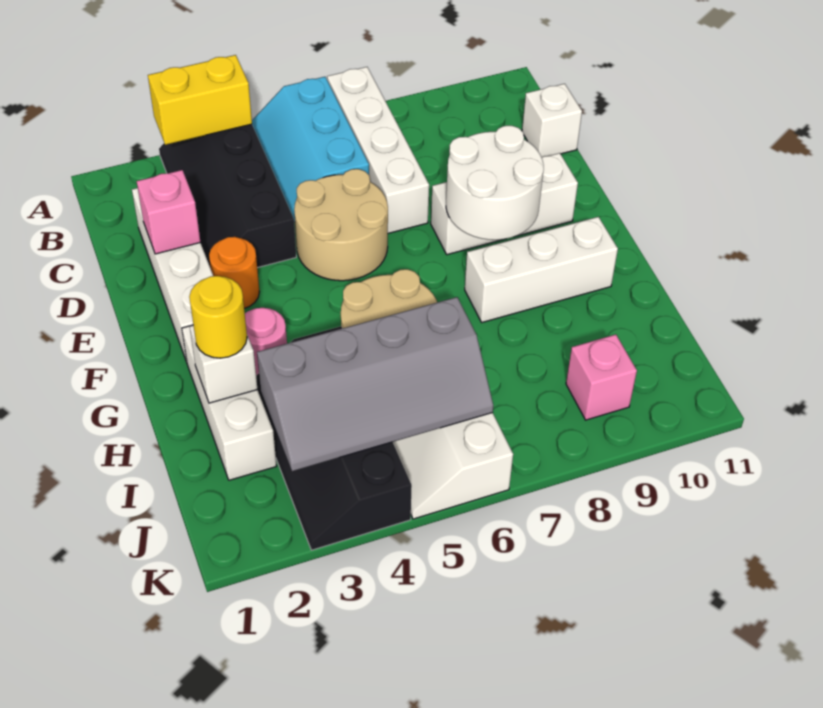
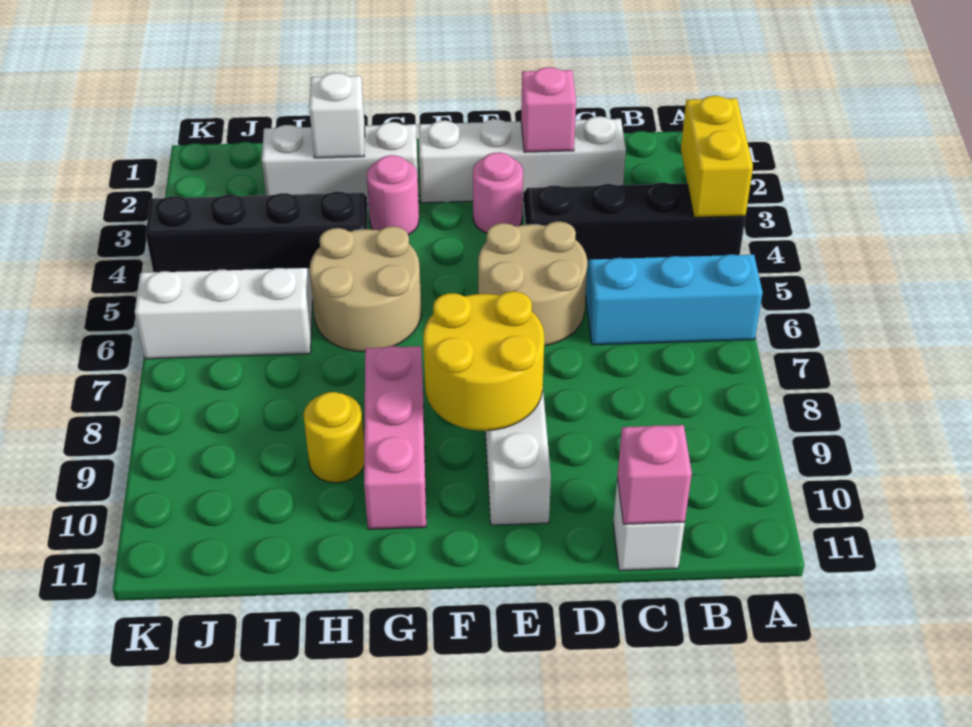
white 1x4 brick [327,67,429,233] -> none
orange 1x1 round brick [209,237,259,309] -> pink 1x1 round brick [473,152,523,233]
white 2x2 round brick [446,126,544,240] -> yellow 2x2 round brick [423,291,544,431]
white 1x3 brick [465,217,618,322] -> pink 1x3 brick [364,346,426,529]
yellow 1x1 round brick [189,276,247,358] -> yellow 1x1 round brick moved to [303,392,364,483]
grey 2x4 slope [257,297,493,471] -> none
pink 1x1 brick [566,334,637,420] -> pink 1x1 brick moved to [617,425,692,524]

